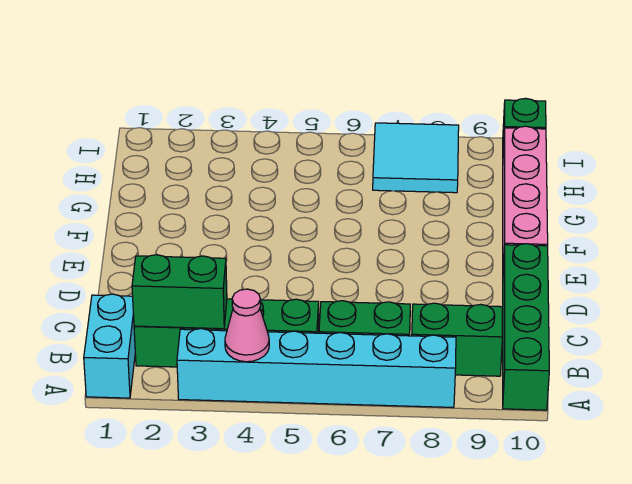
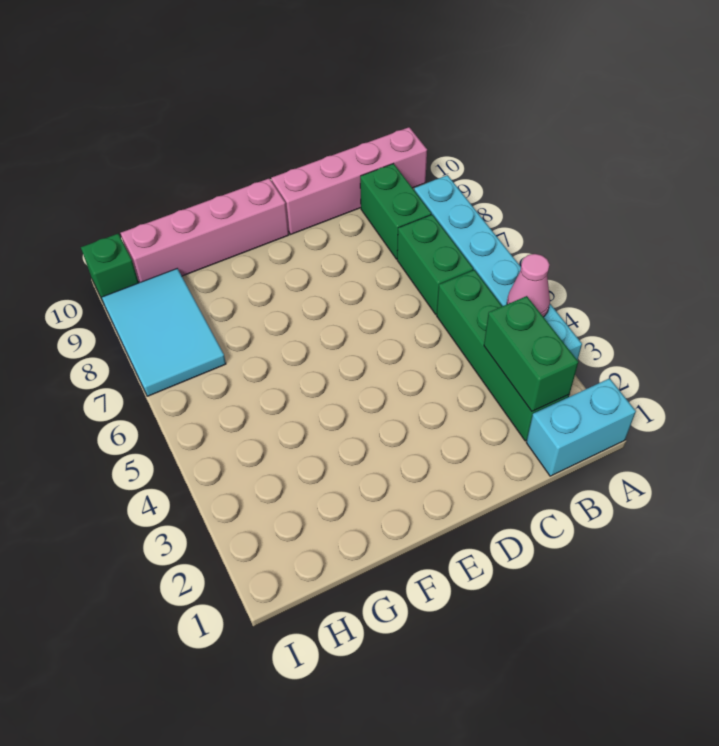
green 1x4 brick [503,244,549,410] -> pink 1x4 brick [271,127,427,234]
cyan 2x2 tile [373,123,459,193] -> cyan 2x3 tile [102,268,226,396]

